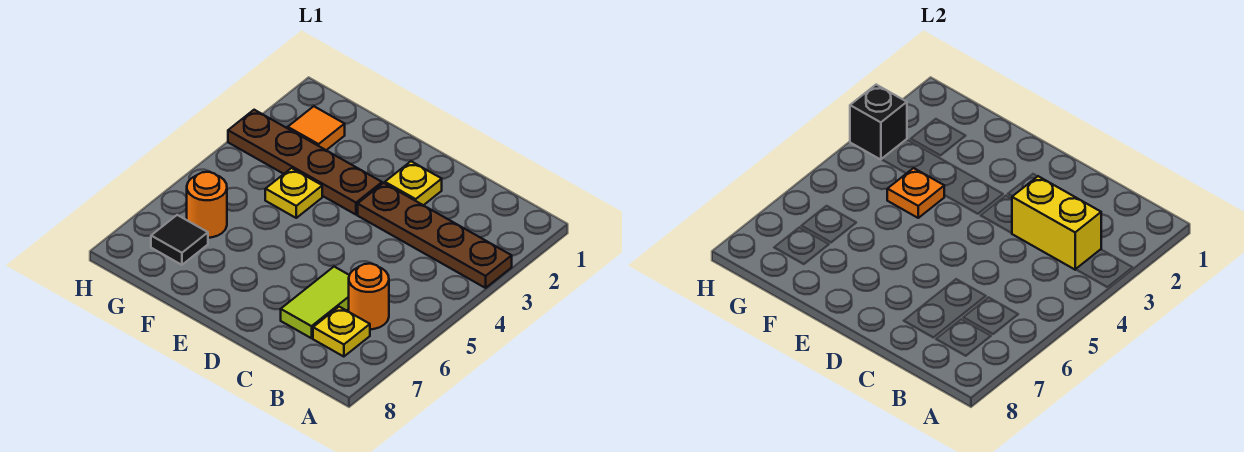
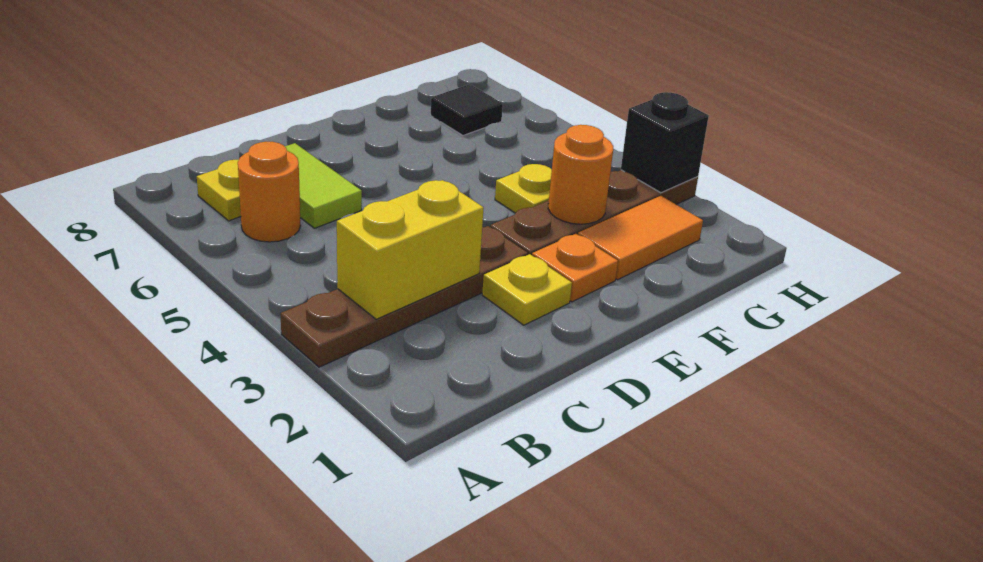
orange 1x1 plate [887,168,944,218] -> orange 1x1 plate moved to [532,234,618,302]
orange 1x1 tile [288,106,345,150] -> orange 1x2 tile [578,196,703,280]
orange 1x1 round brick [187,172,227,238] -> orange 1x1 round brick moved to [548,125,613,224]

